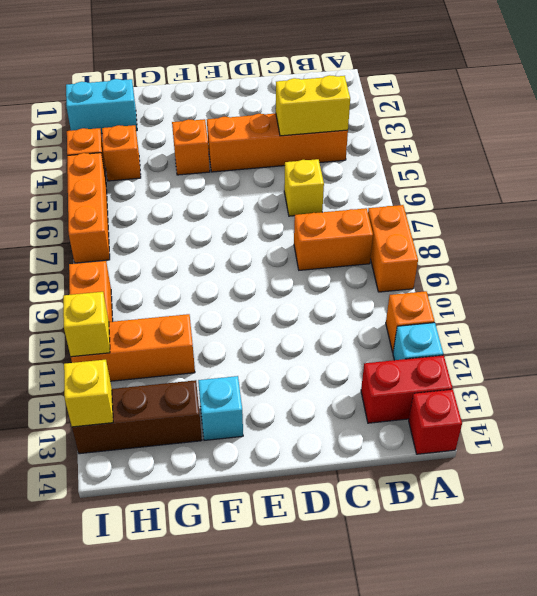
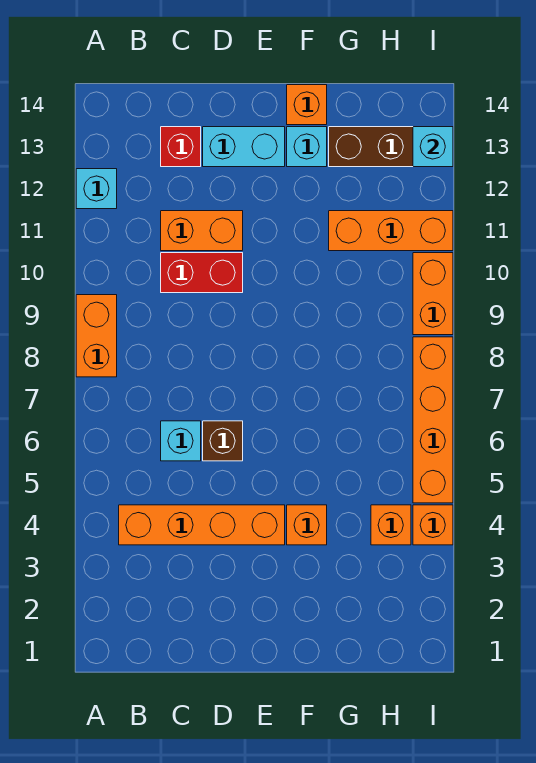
orange 1x1 brick [386,291,435,352] -> orange 1x1 brick moved to [287,85,327,125]
red 1x2 brick [361,355,452,423] -> red 1x2 brick moved to [161,253,243,293]
red 1x1 brick [409,390,462,454] -> red 1x1 brick moved to [161,127,201,167]
yellow 1x2 brick [276,75,350,136] -> none
orange 1x2 brick [294,208,373,270] -> orange 1x2 brick moved to [161,211,243,251]
yellow 1x1 brick [284,159,324,216] -> cyan 1x1 brick [161,421,201,461]
none -> brown 1x1 brick [203,421,243,461]
cyan 1x2 brick [66,79,137,134] -> cyan 1x2 brick moved to [203,127,285,167]
orange 1x3 brick [67,153,110,263] -> orange 1x4 brick [413,337,453,503]
yellow 1x1 brick [63,292,110,357] -> none
yellow 1x1 brick [64,360,113,427] -> cyan 1x1 brick [413,127,453,167]

